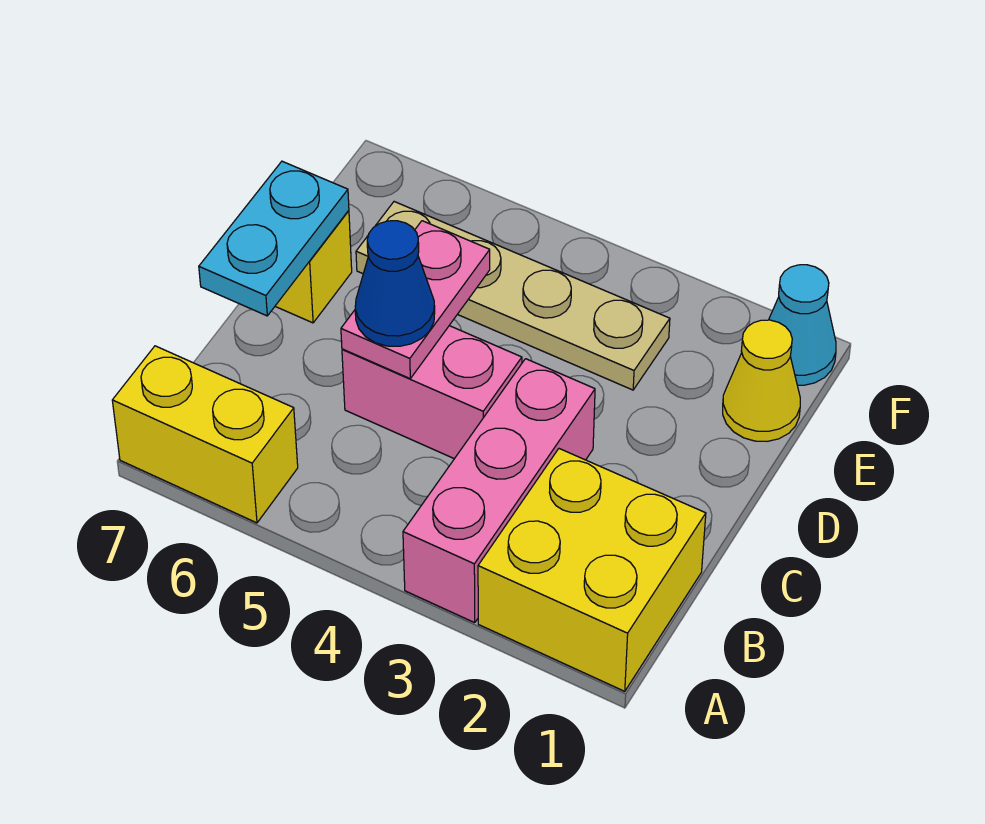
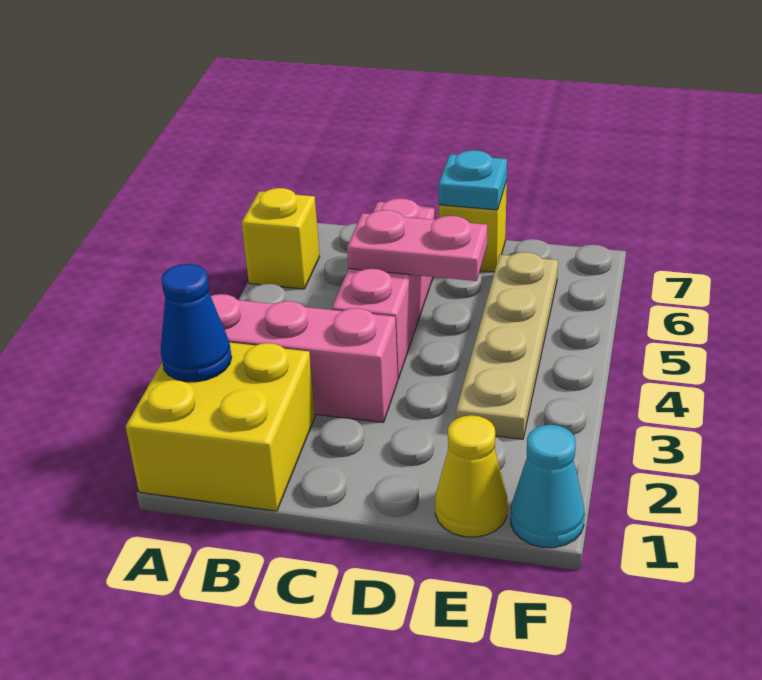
yellow 1x2 brick [112,346,298,523] -> yellow 1x1 brick [242,188,320,289]
pink 1x2 brick [342,326,522,459] -> pink 1x3 brick [332,198,436,379]
blue 1x1 cone [355,221,435,346] -> blue 1x1 cone moved to [161,264,232,382]
cyan 1x2 plate [199,161,349,316] -> cyan 1x1 plate [439,150,507,210]

